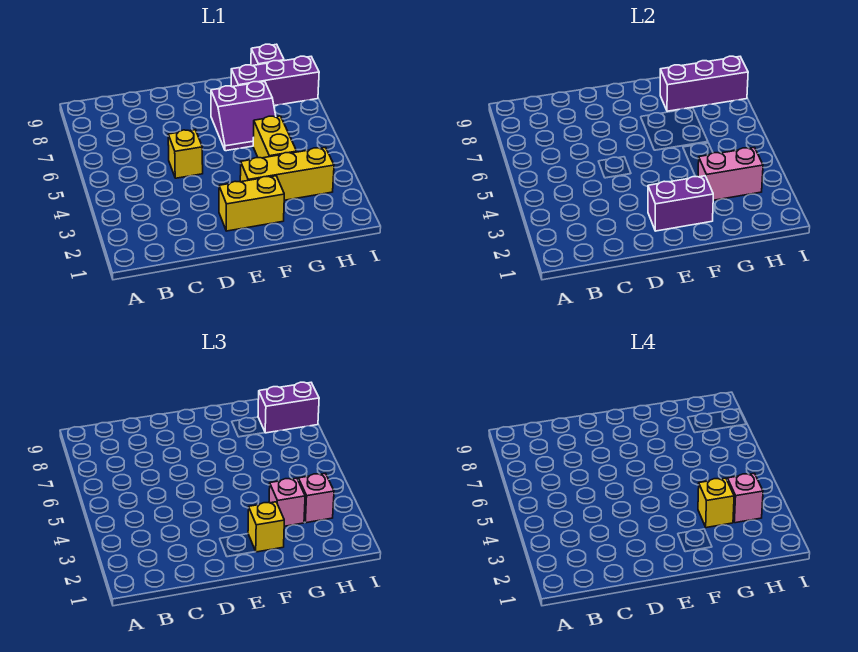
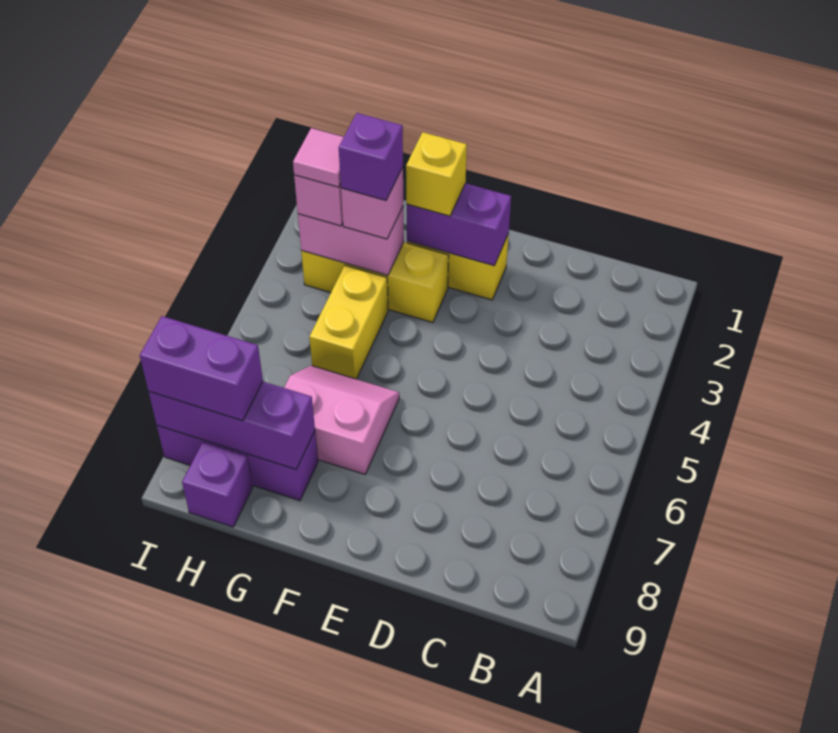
yellow 1x1 brick [168,130,203,178] -> none
purple 2x2 slope [211,82,276,151] -> pink 2x2 slope [284,366,399,474]
yellow 1x1 brick [698,478,734,528] -> purple 1x1 brick [339,113,403,200]
pink 1x1 brick [727,473,763,523] -> pink 1x1 tile [293,128,344,187]

